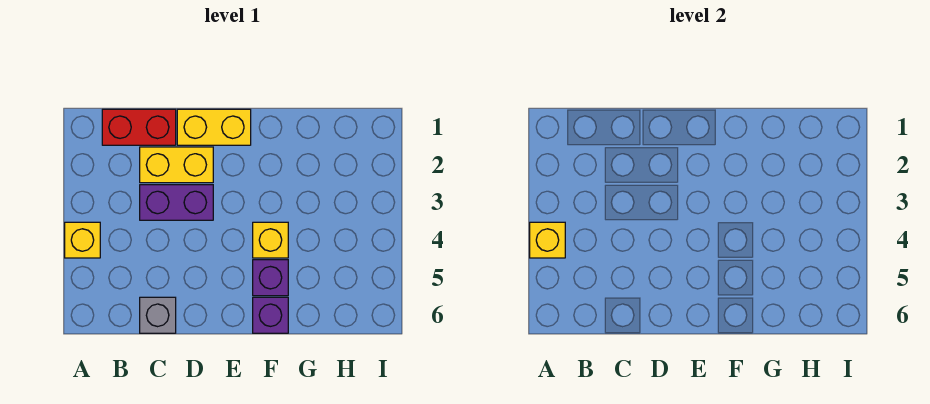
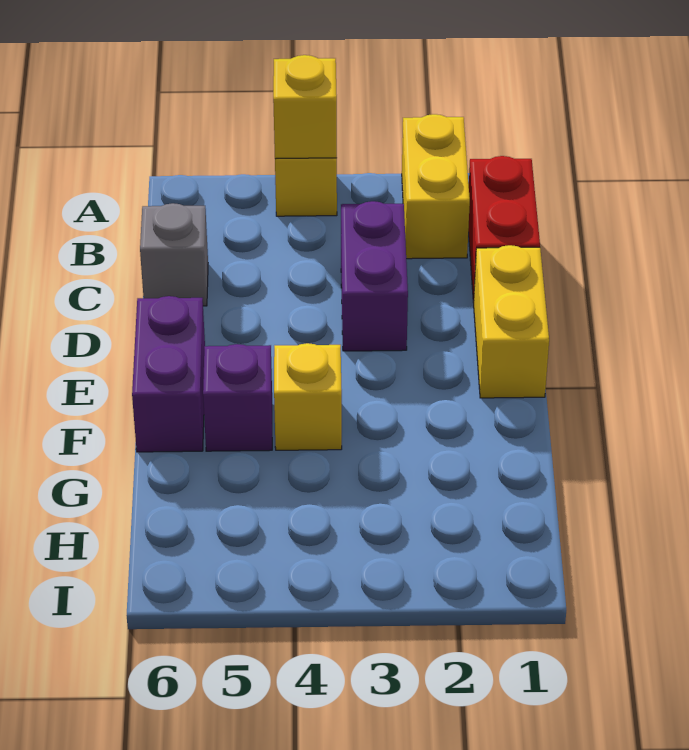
yellow 1x2 brick [140,147,213,183] -> yellow 1x2 brick moved to [402,114,470,259]
purple 1x1 brick [253,297,288,333] -> purple 1x2 brick [132,296,205,452]

